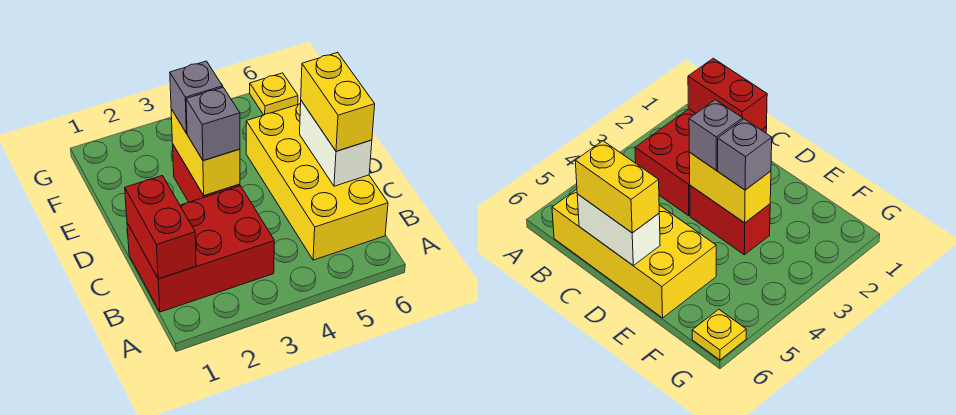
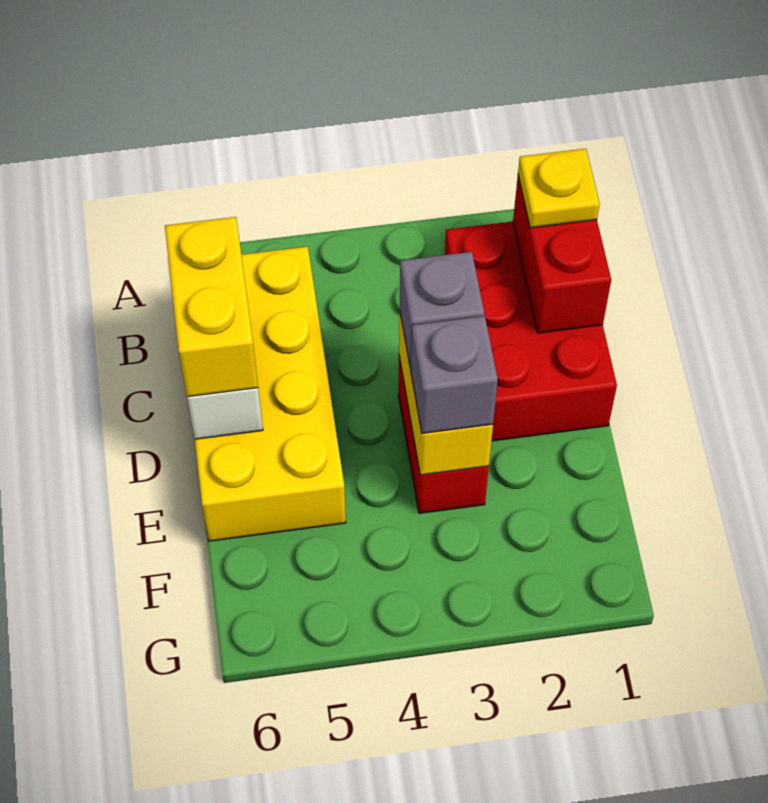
red 2x3 brick [127,186,274,312] -> red 2x3 brick turned to [445,222,617,441]
yellow 1x1 plate [250,73,298,115] -> yellow 1x1 plate moved to [518,149,600,228]

